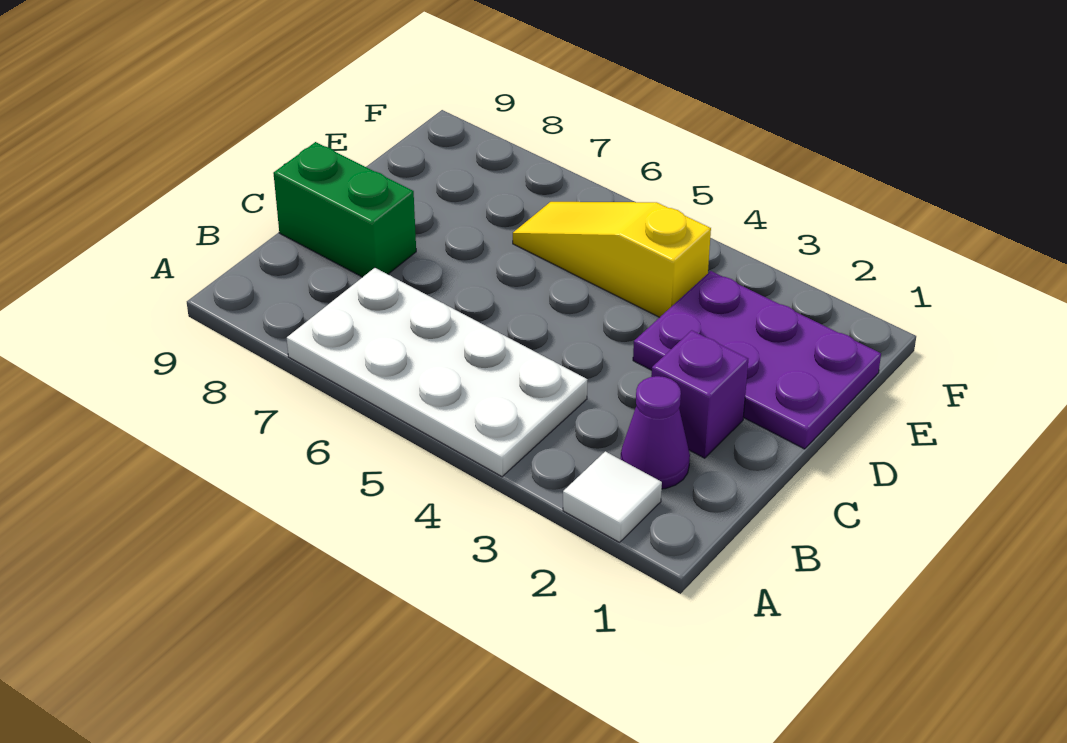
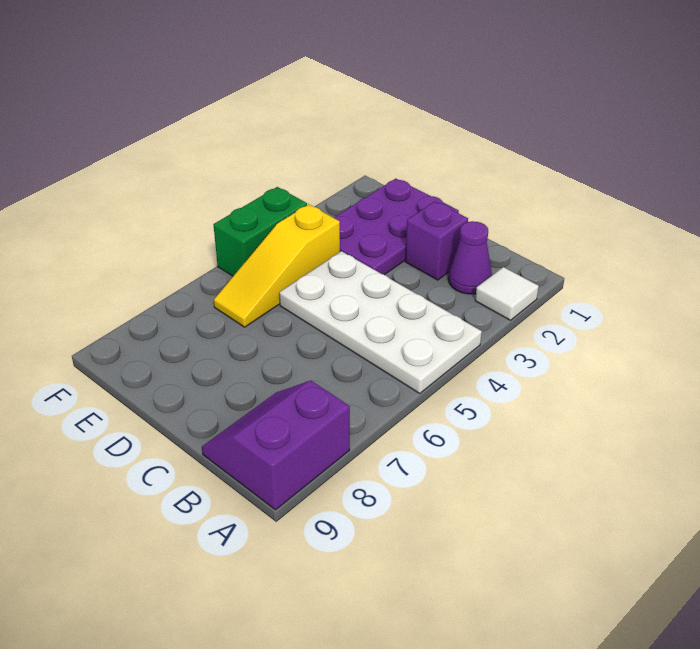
white 2x4 plate [287,268,587,477] -> white 2x4 plate turned to [279,251,482,393]
none -> purple 2x2 slope [202,381,350,510]
green 1x2 brick [273,142,416,277] -> green 1x2 brick moved to [213,187,307,276]

